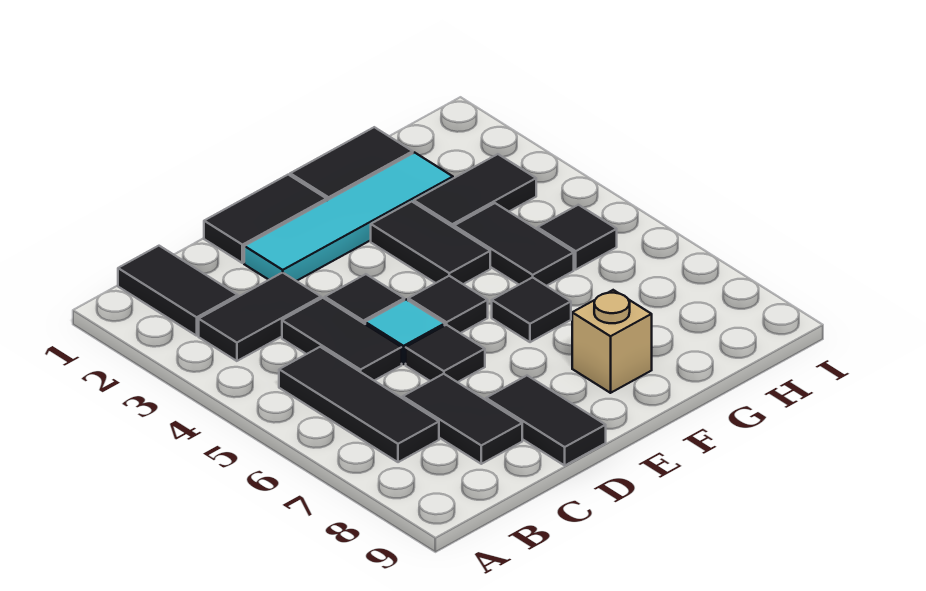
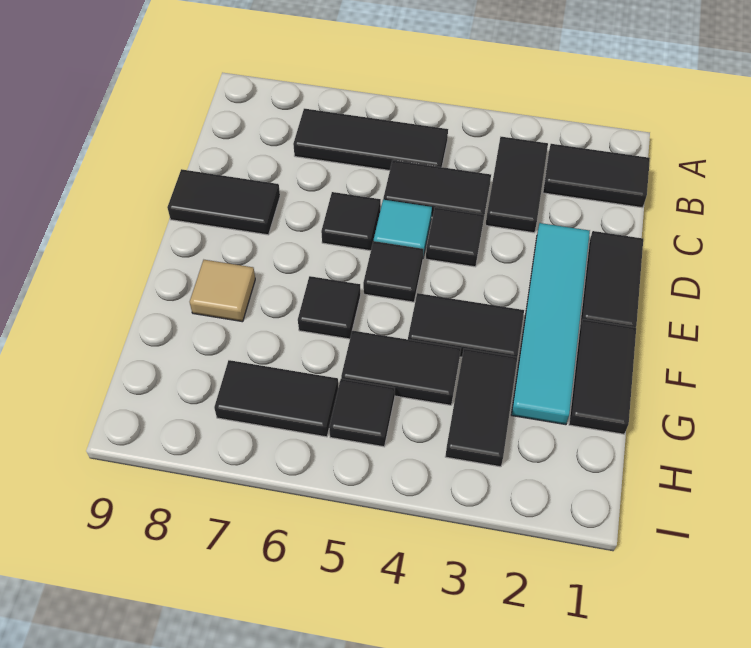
black 1x2 tile [403,374,522,464] -> black 1x2 tile moved to [214,360,338,437]
tan 1x1 brick [572,290,652,393] -> tan 1x1 tile [190,260,255,322]

